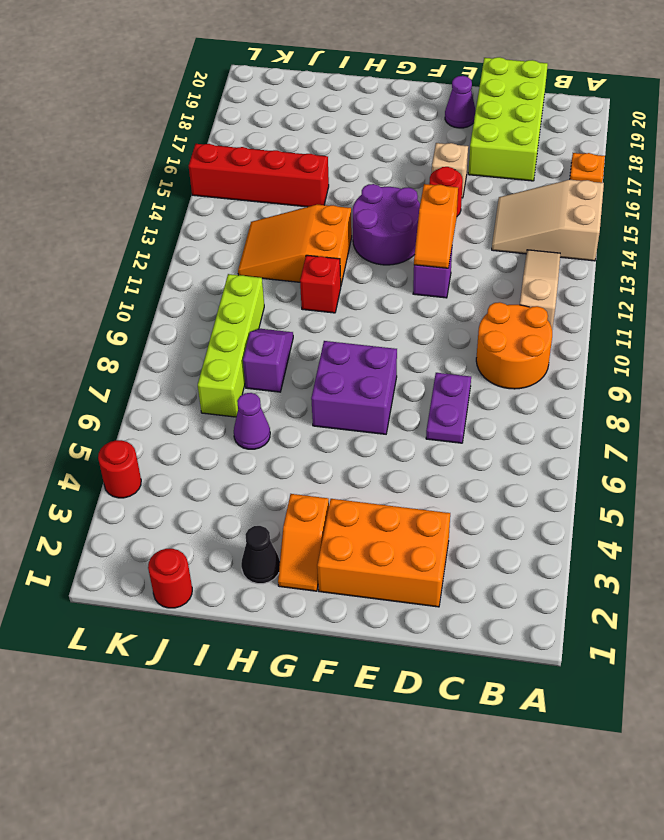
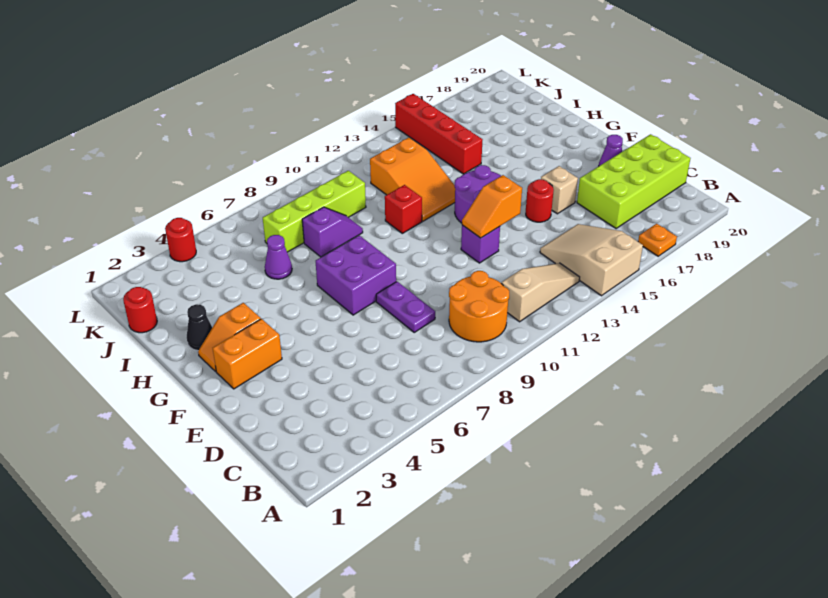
orange 2x3 brick [317,499,450,607] -> orange 1x2 brick [213,319,282,389]
purple 1x2 plate [426,373,471,443] -> purple 1x2 plate turned to [376,282,435,332]
orange 2x3 slope [238,205,352,285] -> orange 2x3 slope turned to [370,138,455,221]

